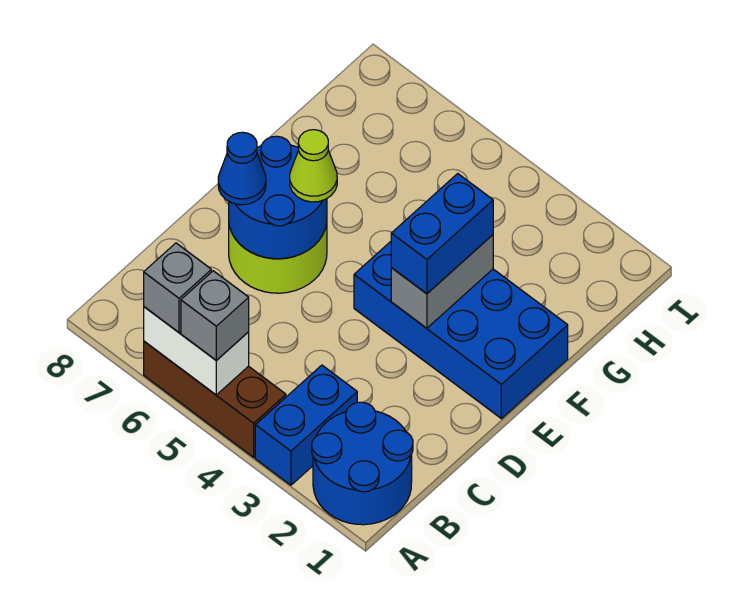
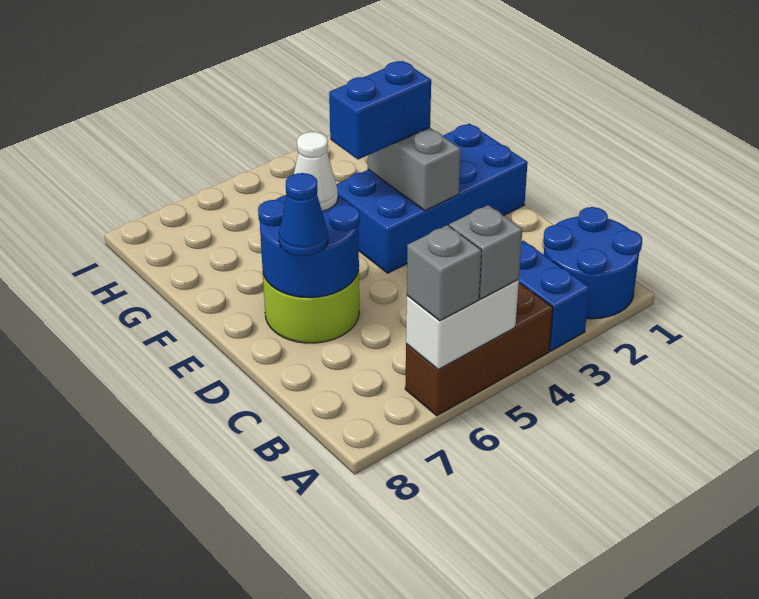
blue 1x2 brick [391,174,493,294] -> blue 1x2 brick turned to [329,61,431,160]
lime 1x1 cone [290,130,337,202] -> white 1x1 cone [294,132,338,211]

